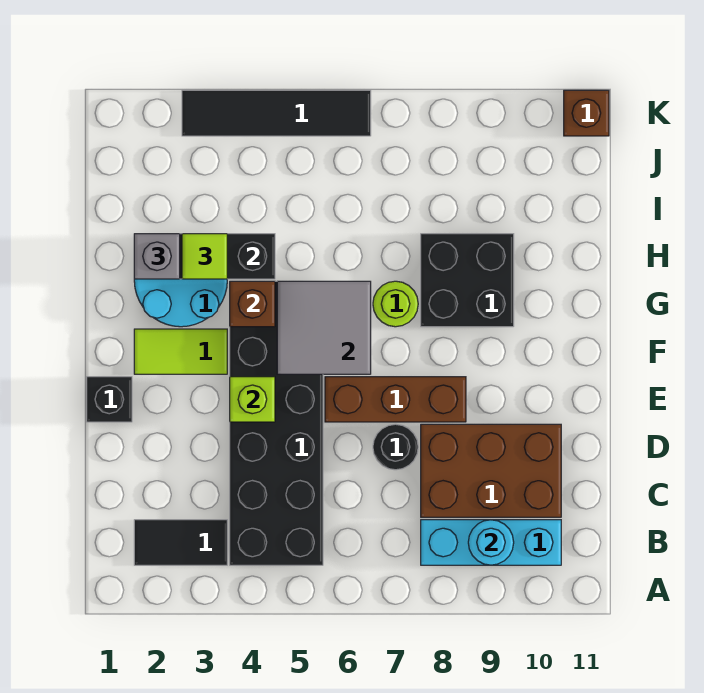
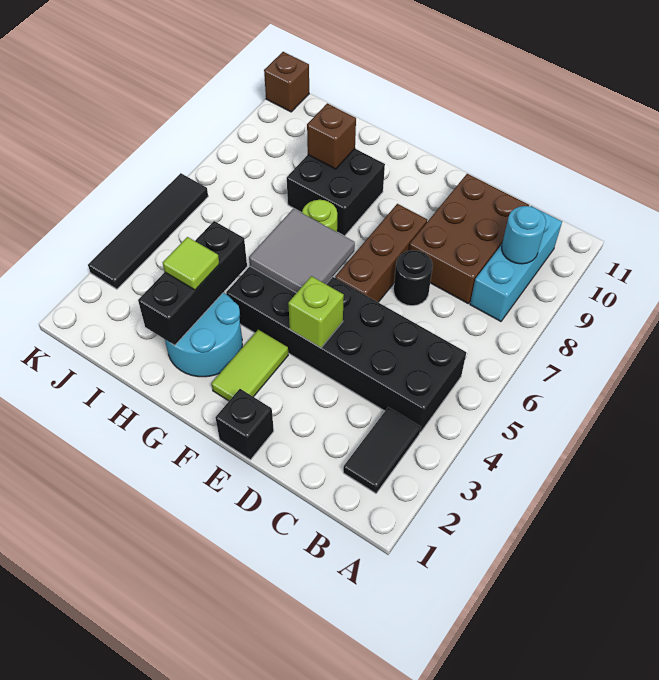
brown 1x1 brick [230,281,275,327] -> brown 1x1 brick moved to [307,103,356,169]
grey 1x1 brick [134,234,180,279] -> none

